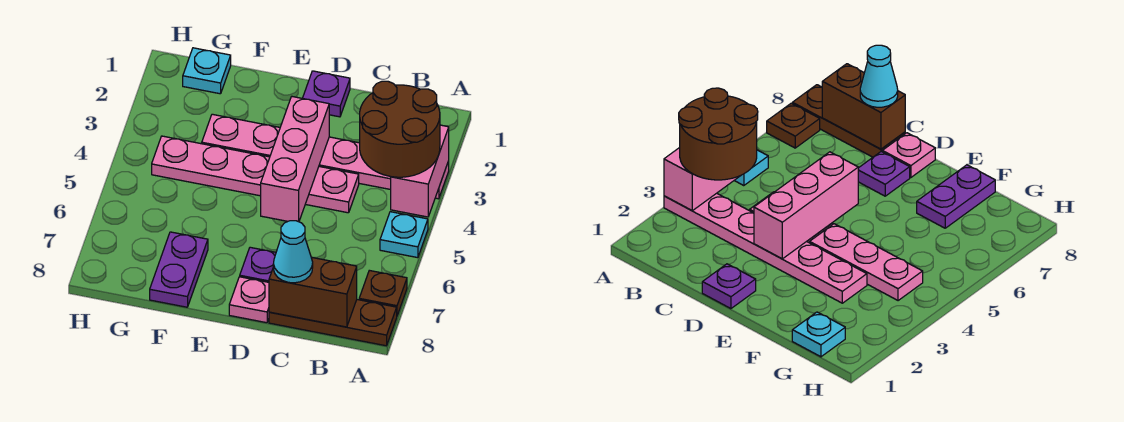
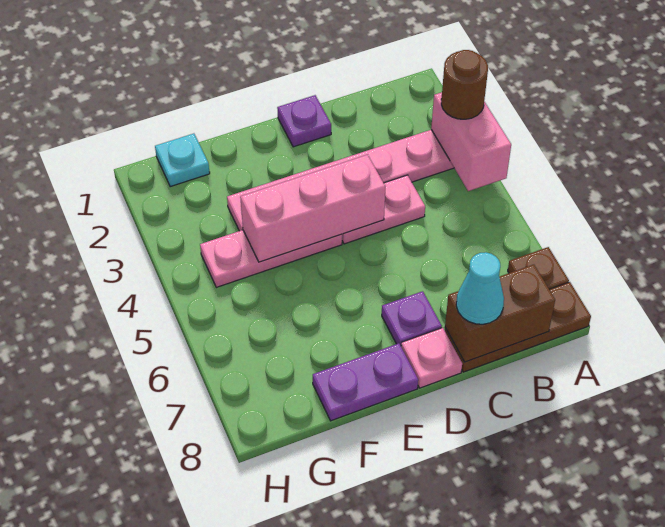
brown 2x2 round brick [360,81,440,177] -> brown 1x1 round brick [441,50,488,119]
cyan 1x1 plate [380,212,428,258] -> none
pink 1x3 brick [261,97,329,222] -> pink 1x3 brick turned to [240,155,385,262]
purple 1x2 plate [150,232,208,307] -> purple 1x2 plate turned to [313,343,418,421]

